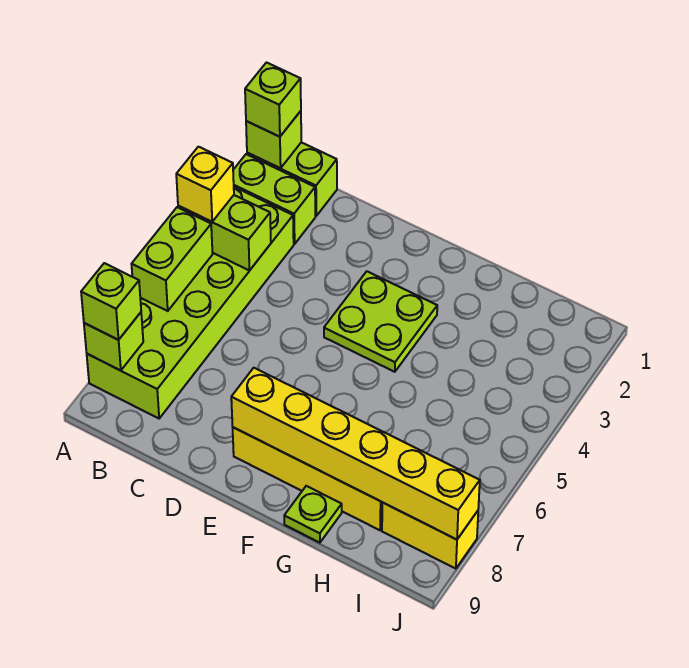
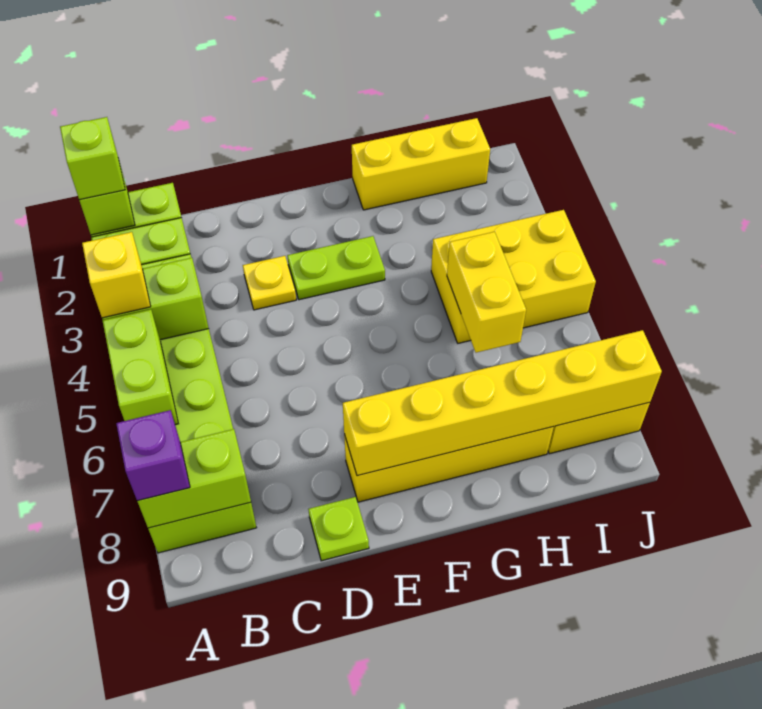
lime 1x1 brick [84,312,143,371] -> lime 1x2 brick [137,429,251,528]
lime 1x1 brick [81,263,141,340] -> purple 1x1 brick [116,410,190,501]
none -> yellow 1x1 plate [243,256,296,310]
lime 2x2 plate [324,271,437,372] -> lime 1x2 plate [287,236,385,300]
none -> yellow 1x3 brick [352,118,490,210]
lime 1x1 plate [284,486,342,543] -> lime 1x1 plate moved to [308,497,369,561]
none -> yellow 2x3 brick [431,210,596,343]
none -> yellow 1x2 brick [447,232,526,353]

